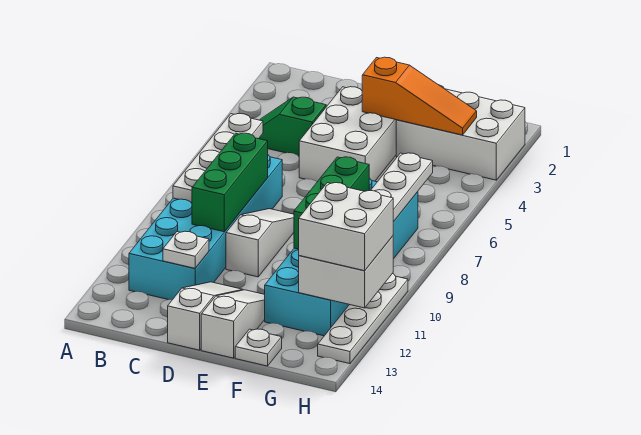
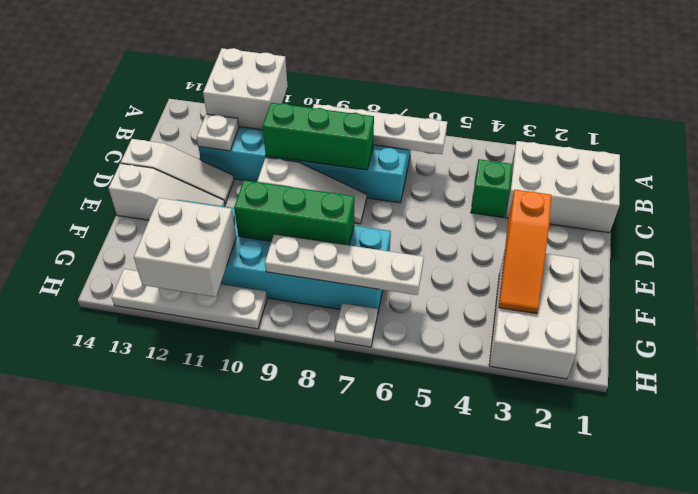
white 2x3 brick [299,87,396,182] -> white 2x3 brick moved to [506,141,620,233]
white 1x1 plate [235,329,282,366] -> white 1x1 plate moved to [335,303,378,347]
white 2x2 brick [299,183,393,271] -> white 2x2 brick moved to [203,48,288,130]

